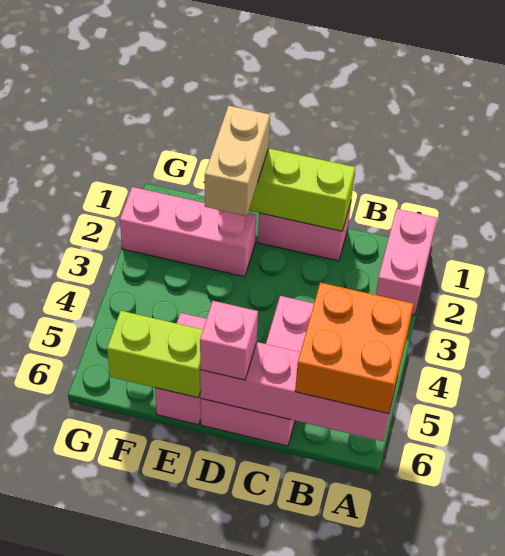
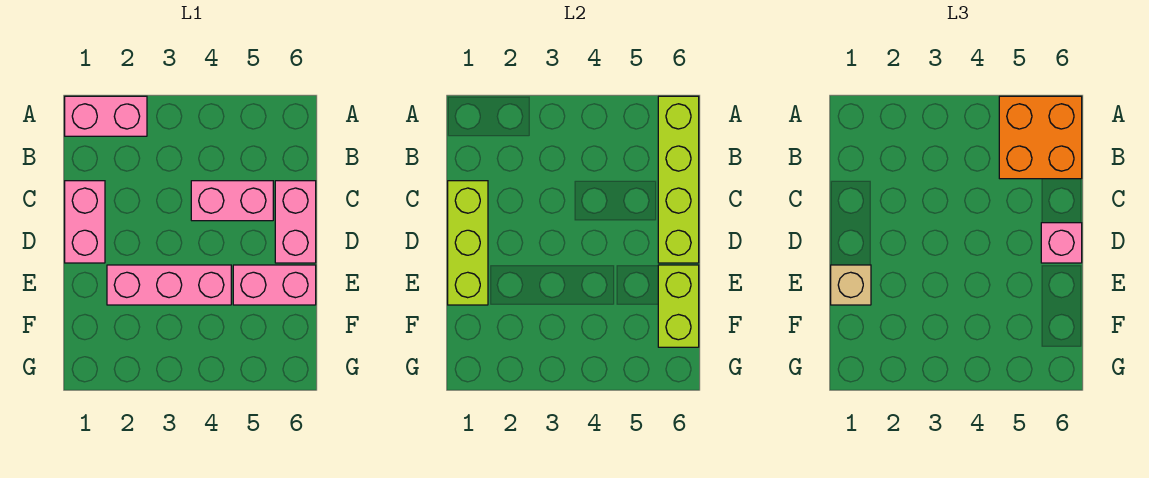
pink 1x4 brick [200,342,397,441] -> lime 1x4 brick [658,96,699,263]
tan 1x2 brick [205,106,270,216] -> tan 1x1 brick [831,265,871,305]
pink 1x3 brick [120,187,256,277] -> pink 1x3 brick turned to [107,265,231,305]

